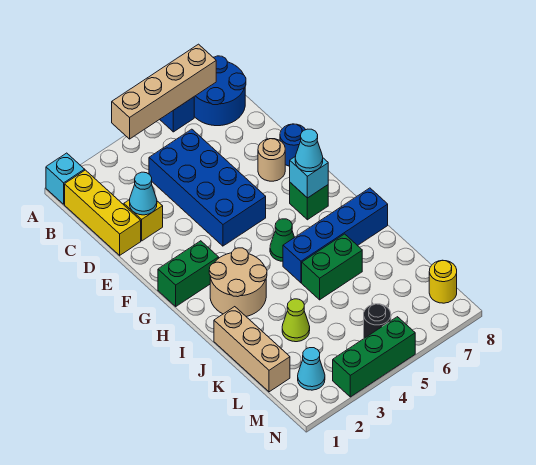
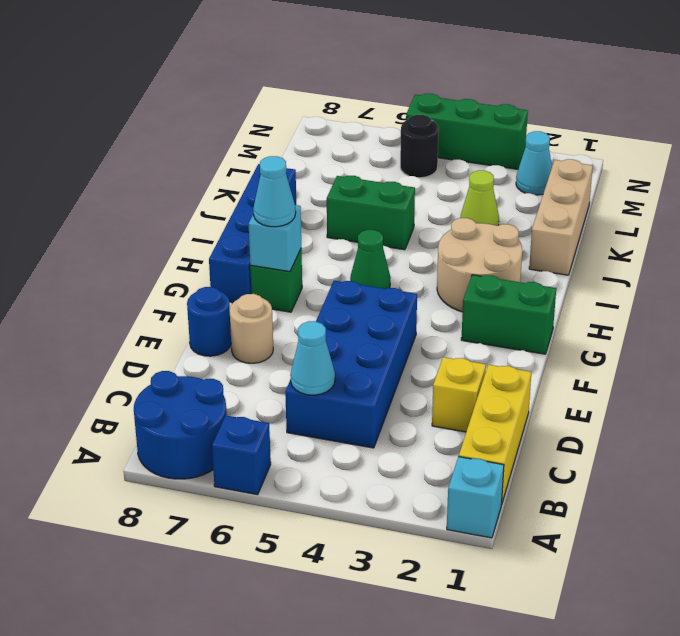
tan 1x4 brick [112,44,216,139] -> none
cyan 1x1 cone [130,172,157,215] -> cyan 1x1 cone moved to [290,321,335,395]
blue 1x4 brick [283,188,388,283] -> blue 1x4 brick turned to [209,164,296,303]
yellow 1x1 round brick [429,260,457,303] -> none

